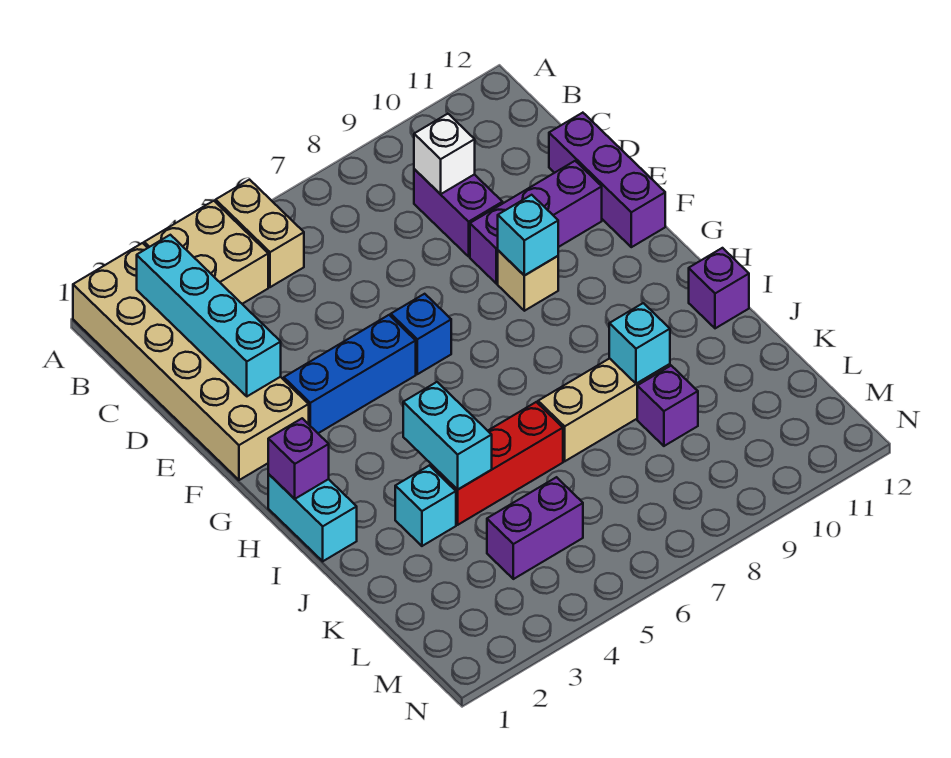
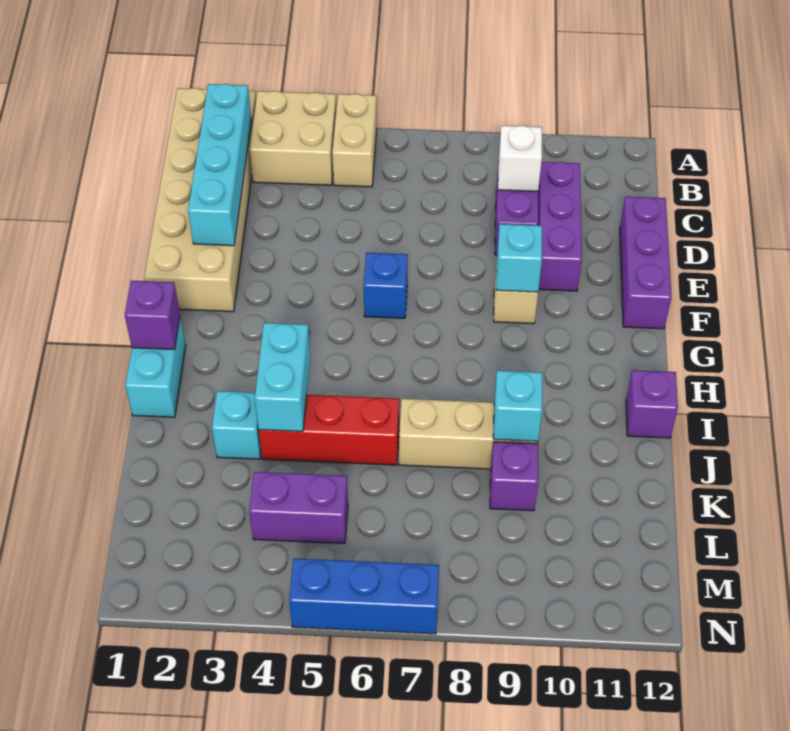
purple 1x3 brick [470,161,602,284] -> purple 1x3 brick turned to [538,162,582,291]
blue 1x3 brick [284,315,416,433] -> blue 1x3 brick moved to [289,558,439,634]

